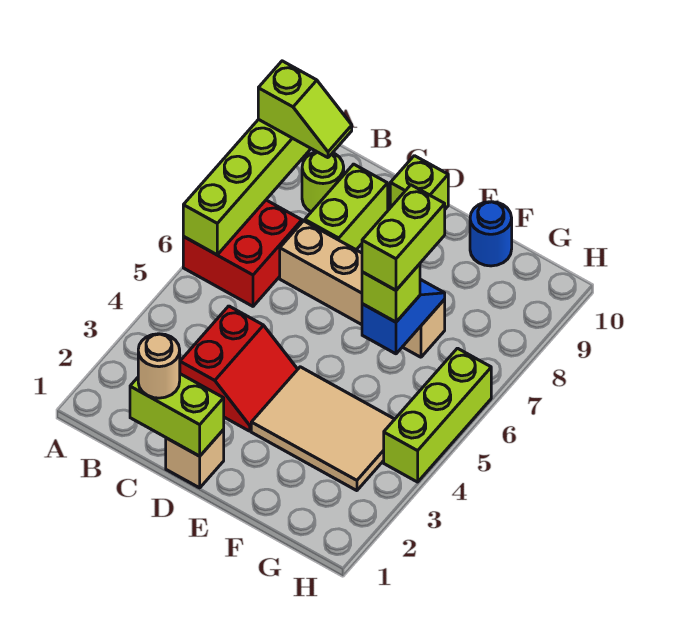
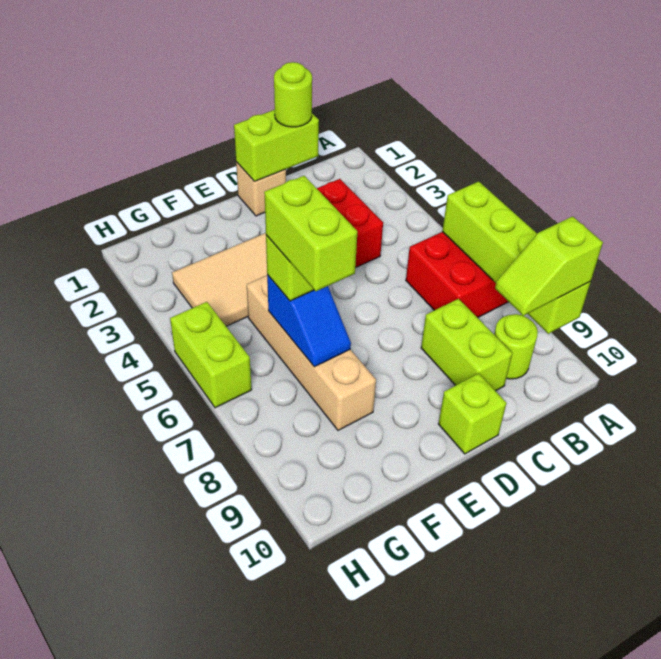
tan 1x1 round brick [138,334,180,398] -> lime 1x1 round brick [274,62,312,127]
tan 1x4 brick [280,221,445,357] -> tan 1x4 brick turned to [247,276,376,430]
blue 1x1 round brick [470,202,512,266] -> none
lime 1x3 brick [384,348,491,482] -> lime 1x2 brick [170,302,252,408]

